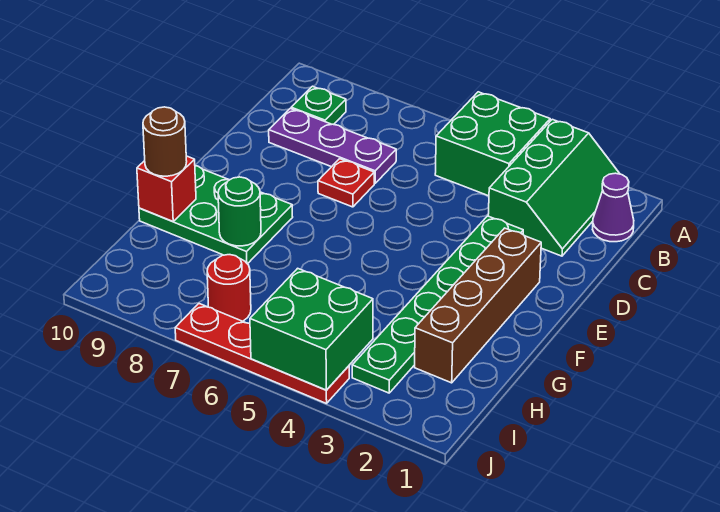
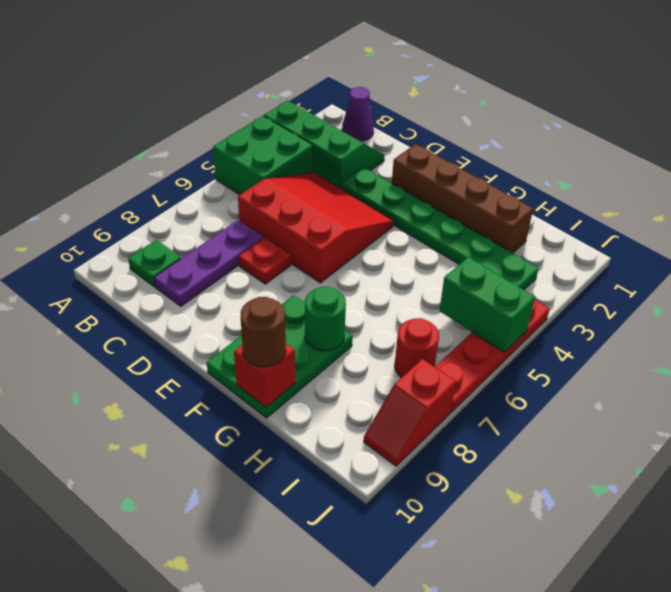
none -> red 3x3 slope [238,173,394,283]
green 2x2 brick [250,268,373,390] -> green 1x2 brick [439,257,535,352]
none -> red 1x2 slope [364,359,456,466]

